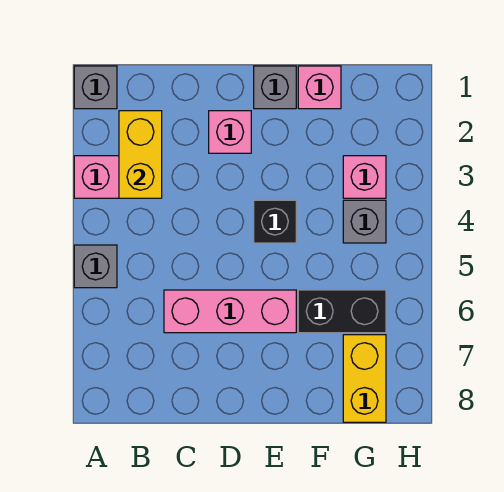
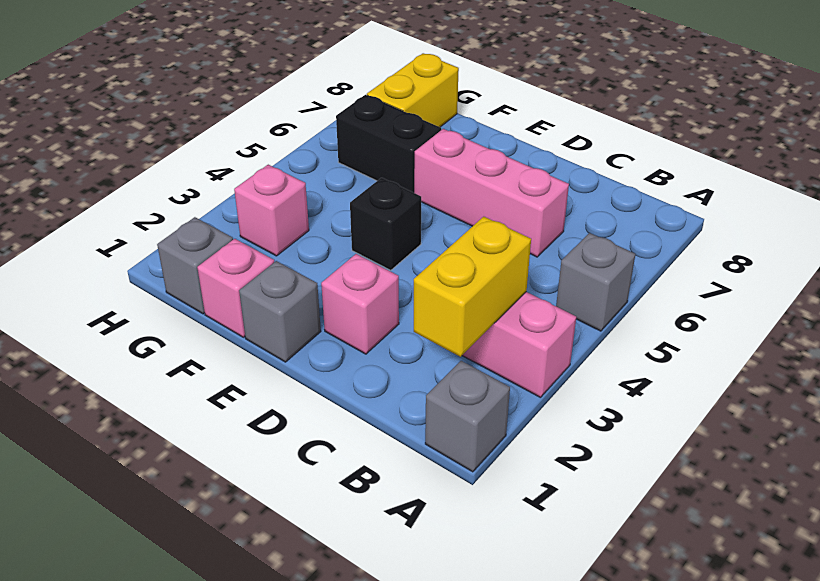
grey 1x1 brick [343,200,386,243] -> grey 1x1 brick moved to [157,217,233,314]

